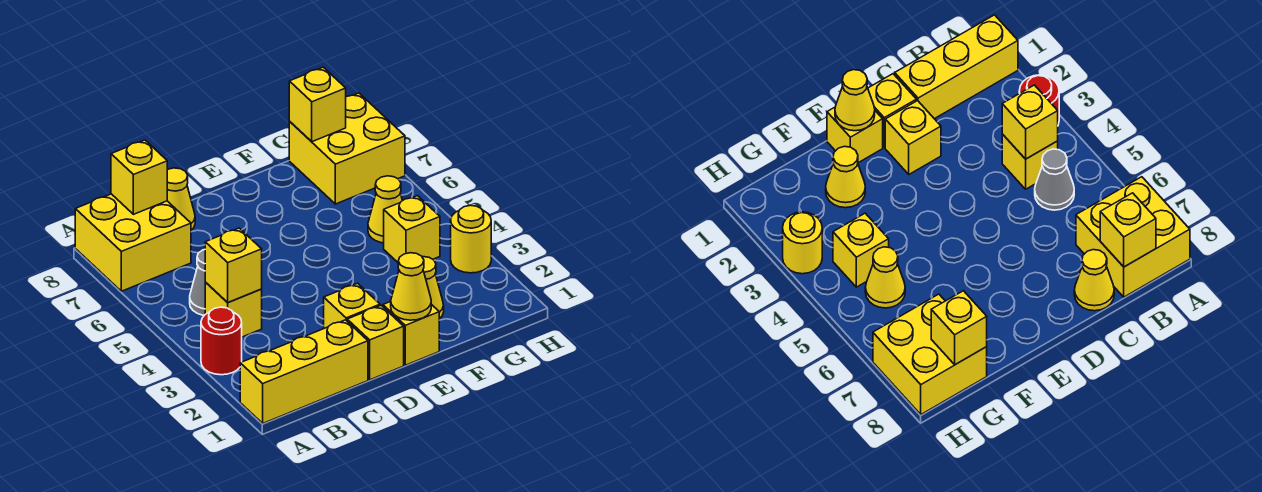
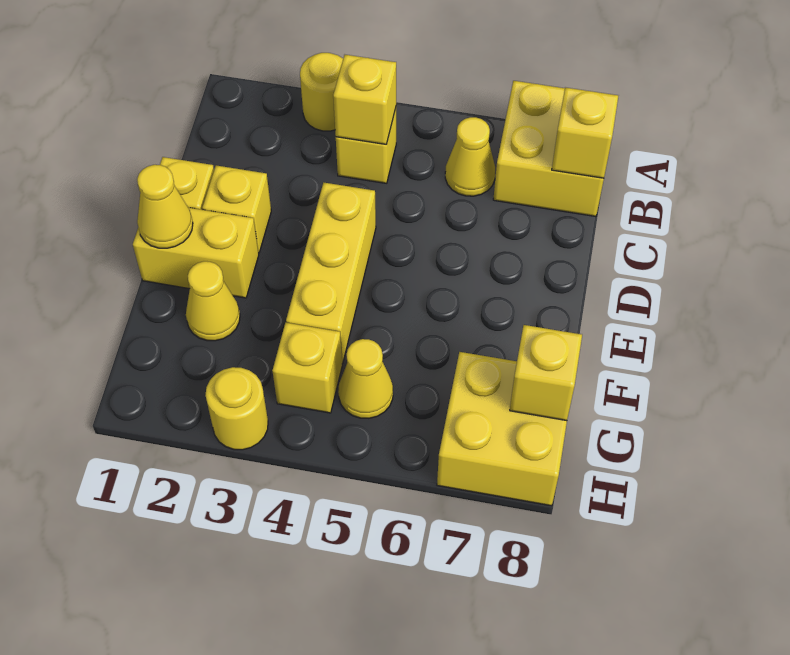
yellow 1x3 brick [240,320,368,423] -> yellow 1x3 brick moved to [286,183,376,364]
red 1x1 round brick [201,307,242,375] -> yellow 1x1 round brick [300,53,343,131]
grey 1x1 cone [190,250,205,315] -> none
yellow 1x1 cone [167,168,195,230] -> yellow 1x1 cone moved to [445,117,495,196]
yellow 1x1 brick [383,301,439,365] -> yellow 1x2 brick [133,208,259,298]

